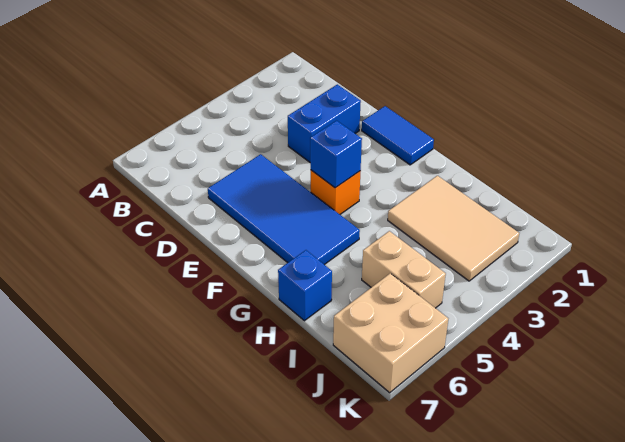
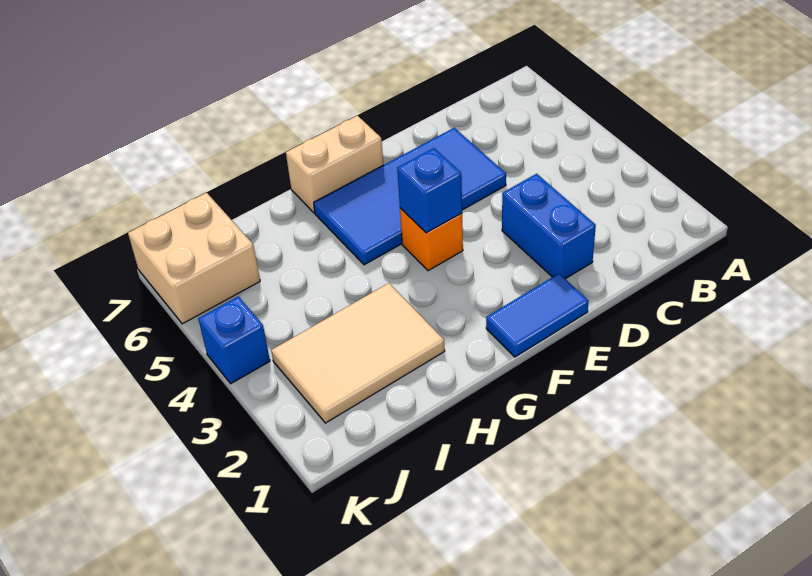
blue 1x1 brick [278,250,332,321] -> blue 1x1 brick moved to [198,296,270,384]
tan 1x2 brick [362,231,446,308] -> tan 1x2 brick moved to [286,116,383,213]

